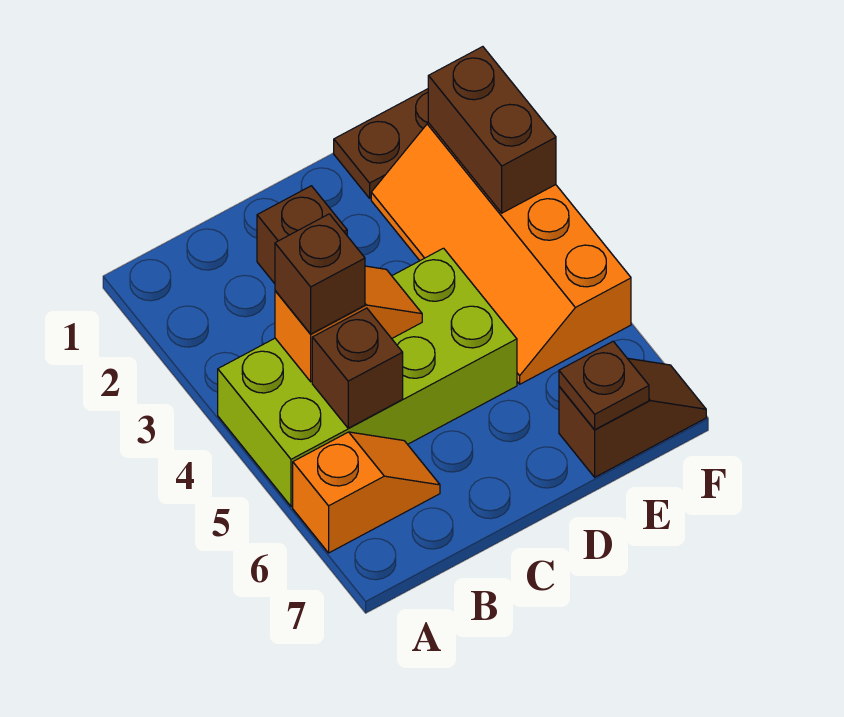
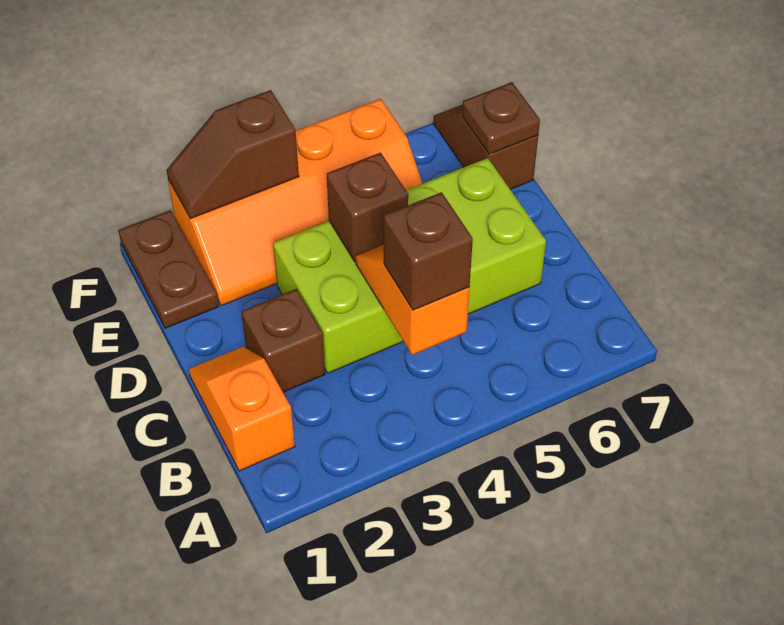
lime 2x4 brick [218,248,517,506] -> lime 2x4 brick turned to [273,158,546,373]
orange 1x2 slope [293,432,440,553] -> orange 1x2 slope moved to [189,347,295,471]
brown 1x1 brick [312,308,403,428] -> brown 1x1 brick moved to [327,153,408,262]
brown 1x2 brick [428,47,556,213] -> brown 1x2 slope [167,90,299,219]

